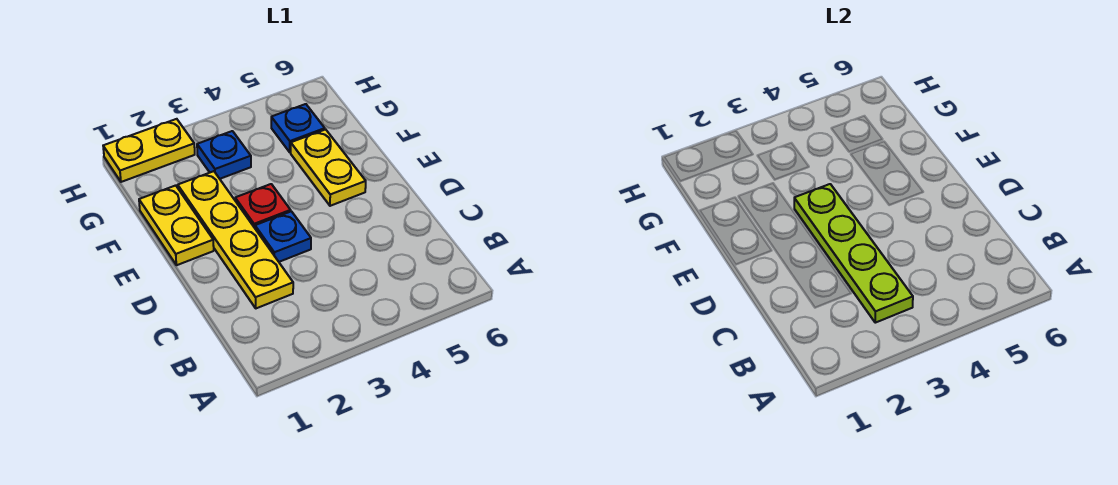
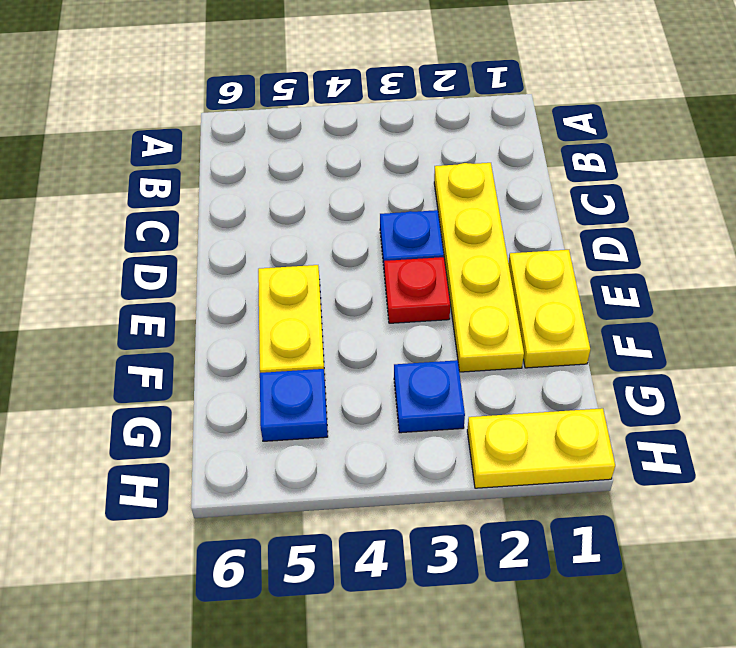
lime 1x4 plate [794,184,913,323] -> none

